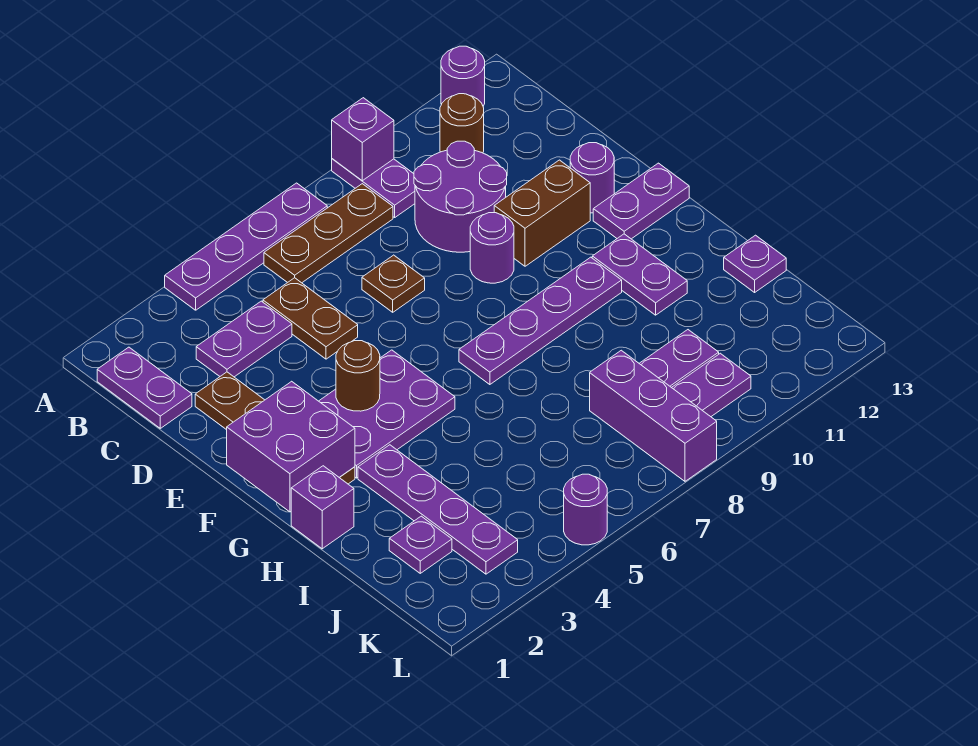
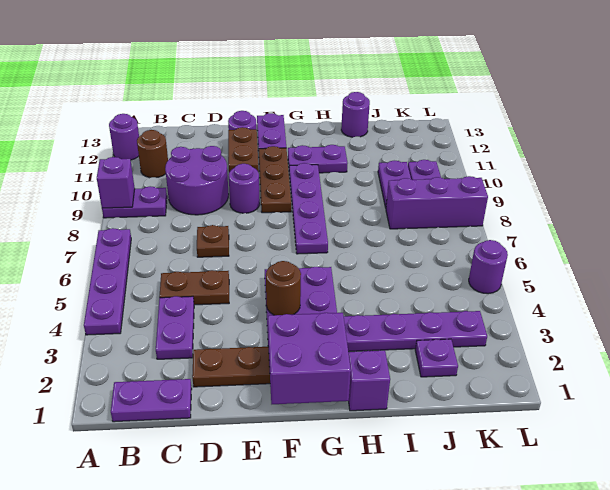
brown 1x3 plate [264,184,393,283] -> brown 1x3 plate moved to [259,146,291,213]
purple 1x1 plate [724,235,786,292] -> purple 1x1 round brick [341,92,370,137]

